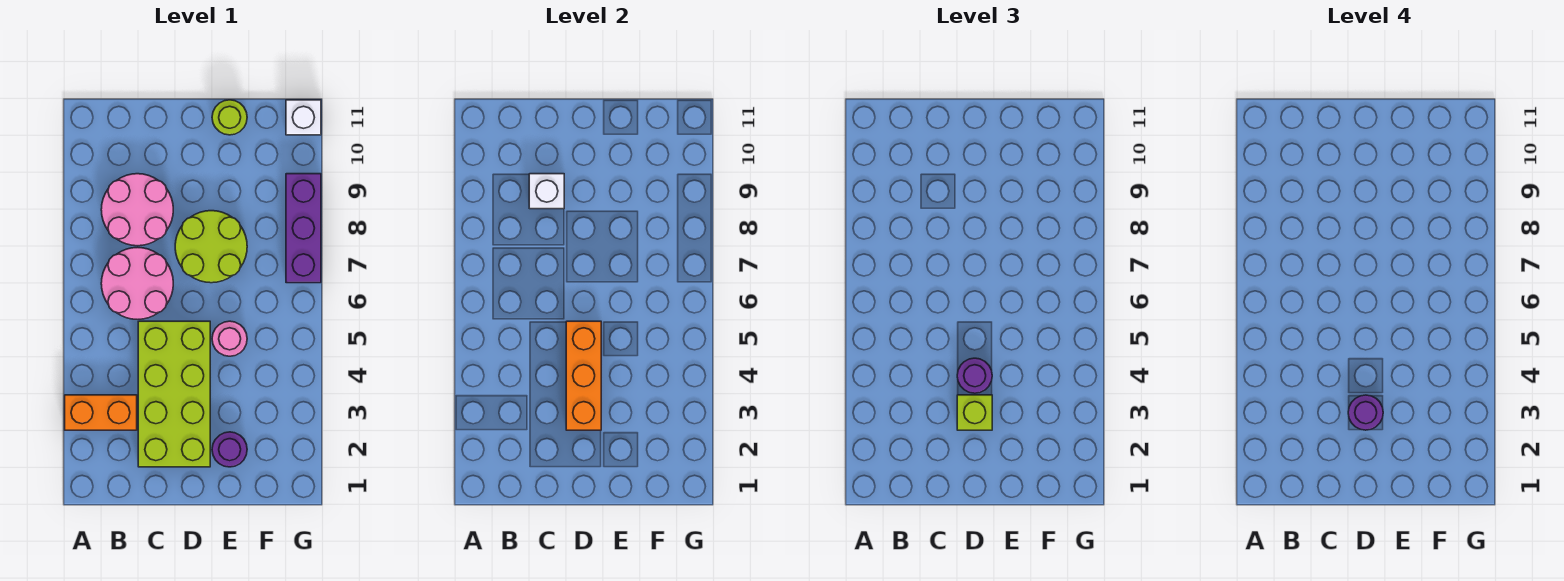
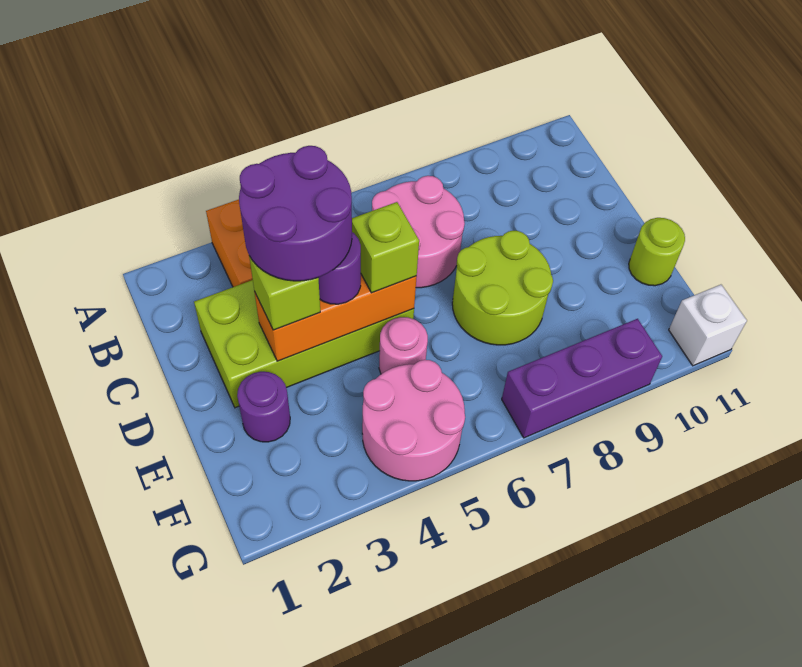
pink 2x2 round brick [101,174,173,246] -> pink 2x2 round brick moved to [362,360,465,481]
white 1x1 brick [529,174,564,209] -> none
purple 1x1 round brick [1348,395,1383,430] -> purple 2x2 round brick [239,146,352,281]
none -> lime 1x1 brick [352,202,419,293]

